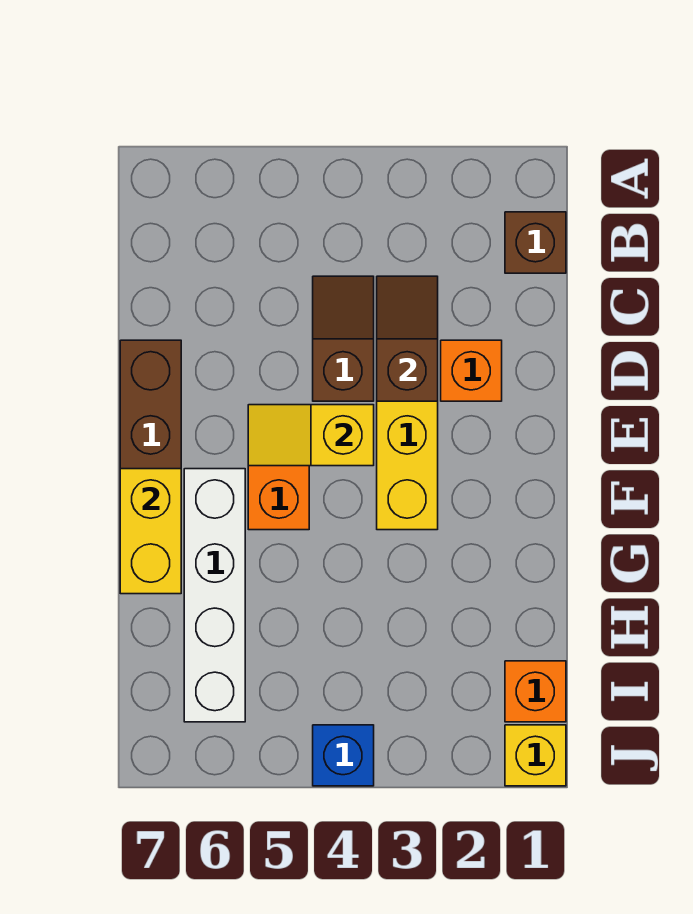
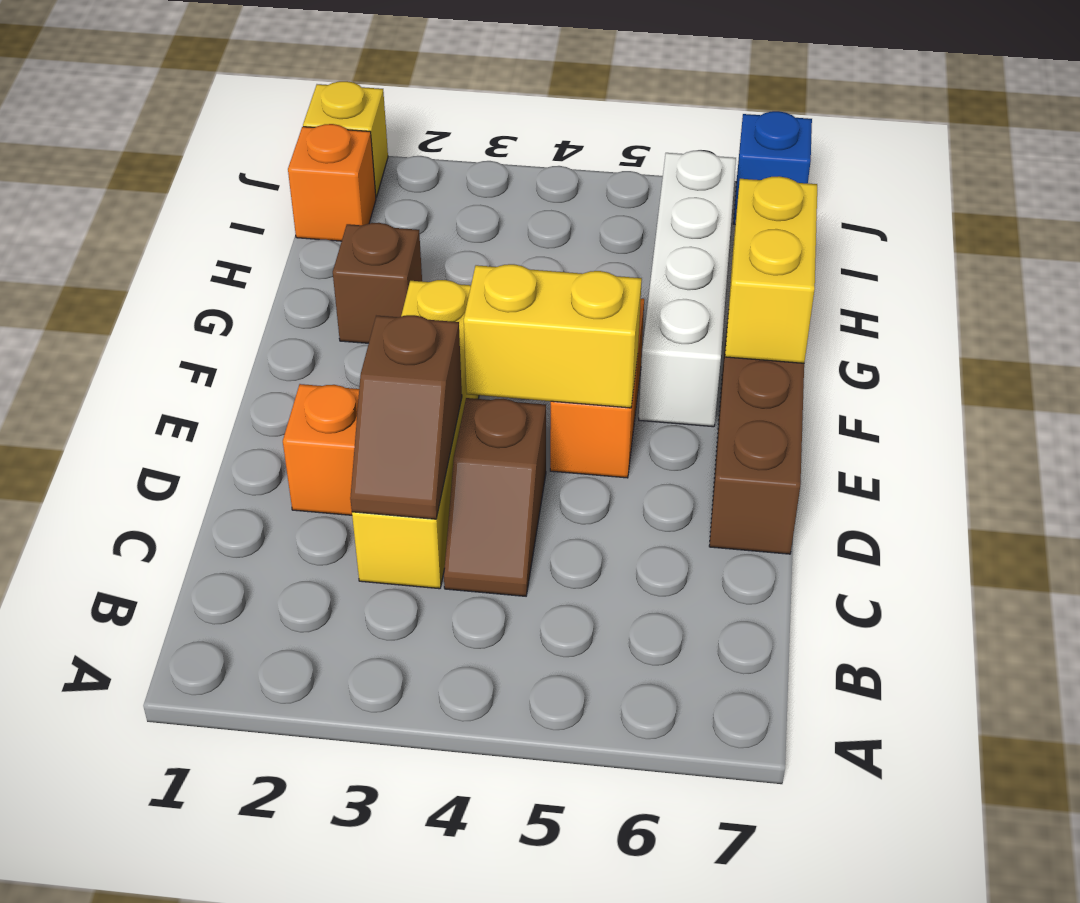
brown 1x1 brick [505,212,566,273] -> brown 1x1 brick moved to [333,223,422,343]
yellow 1x2 slope [248,405,374,466] -> yellow 1x2 brick [464,264,642,408]
blue 1x1 brick [313,725,374,786] -> blue 1x1 brick moved to [733,111,812,224]

